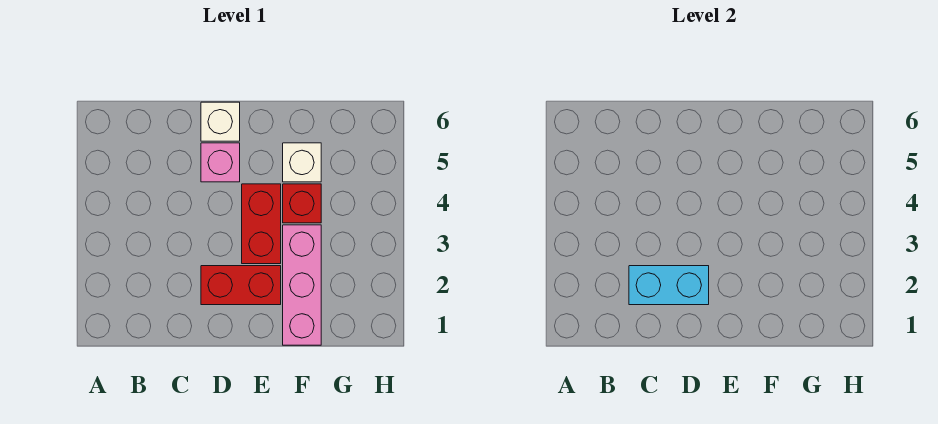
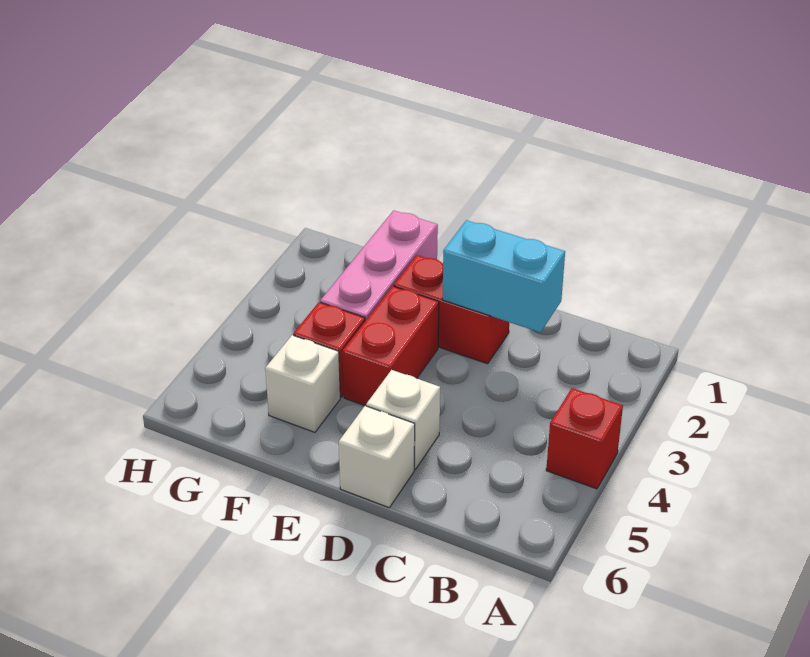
none -> red 1x1 brick [546,388,623,489]
pink 1x1 brick [201,143,240,182] -> white 1x1 brick [366,370,440,469]

